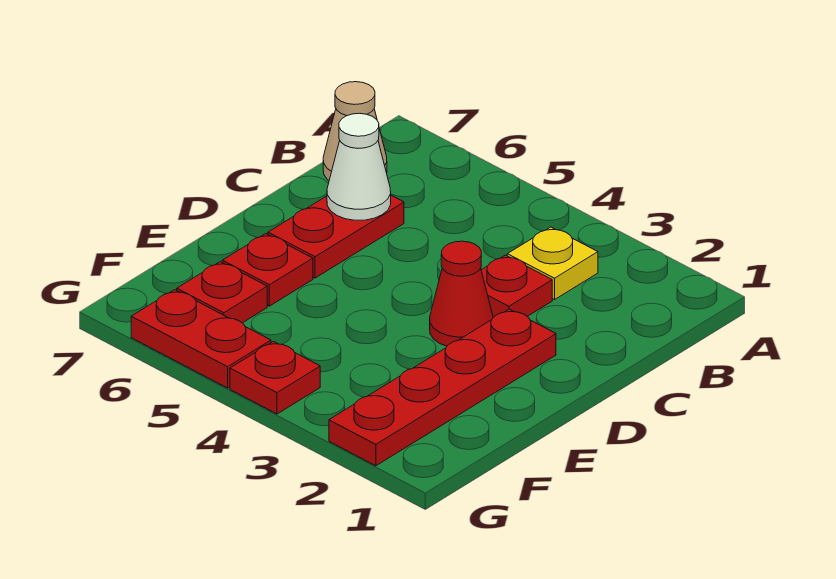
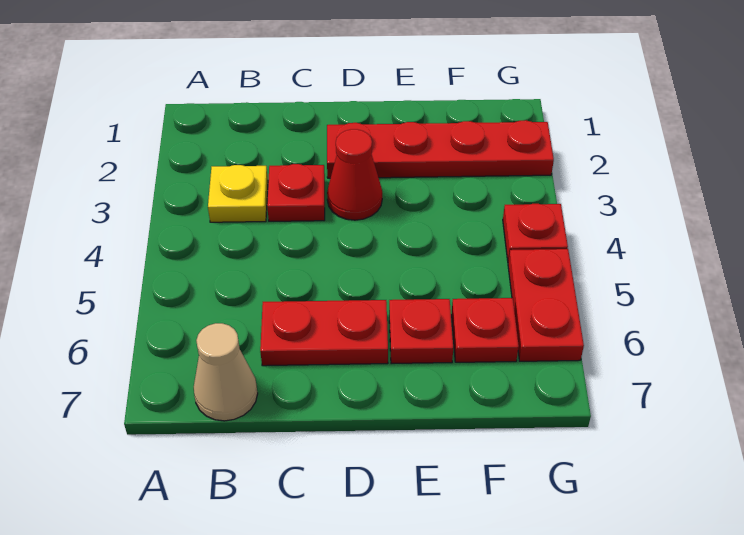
white 1x1 cone [327,113,391,220] -> none

